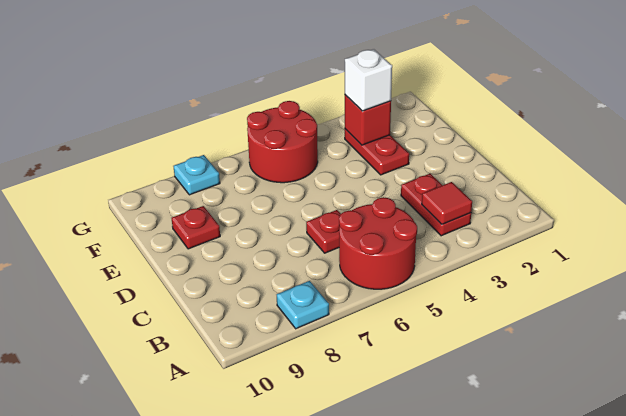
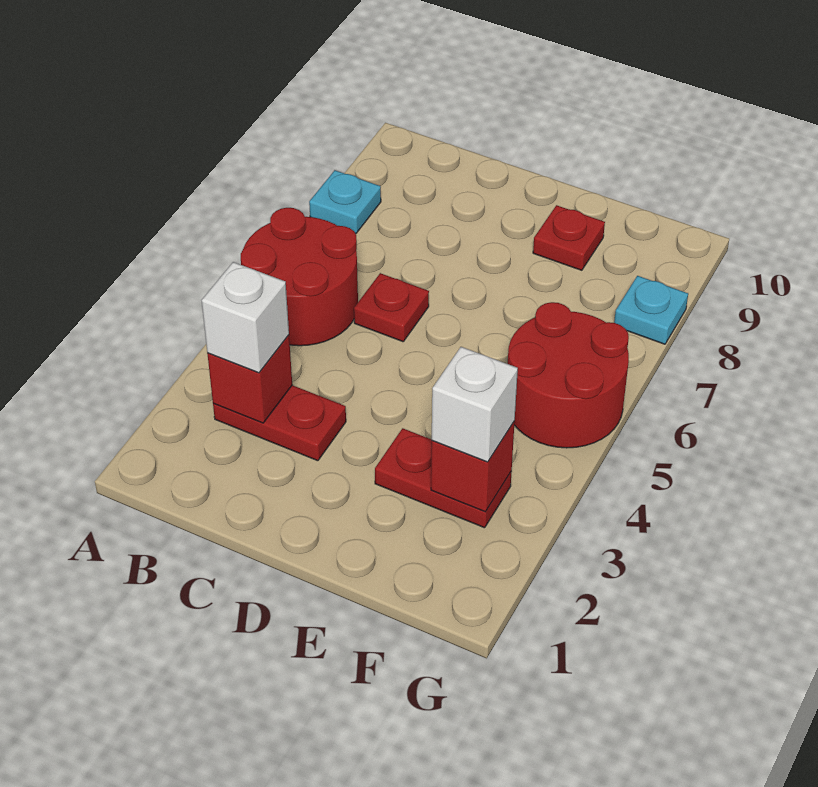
red 1x1 tile [422,182,472,224] -> red 1x1 brick [207,335,292,423]
none -> white 1x1 brick [202,262,289,373]

